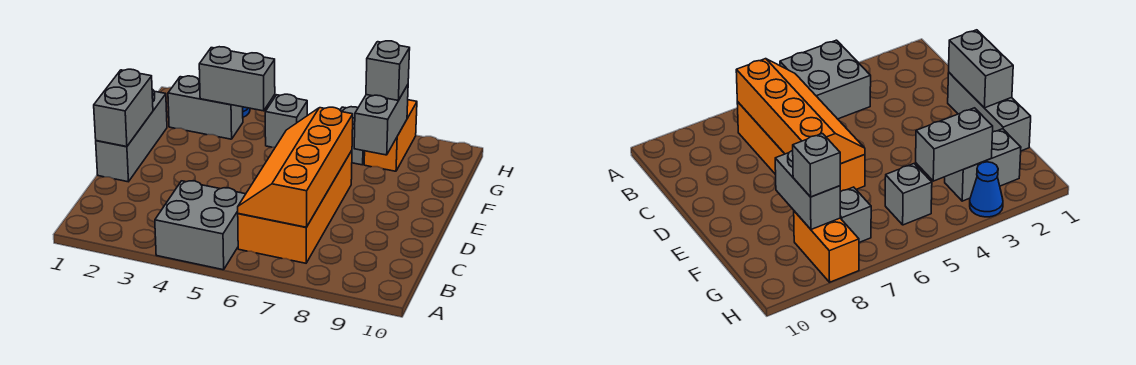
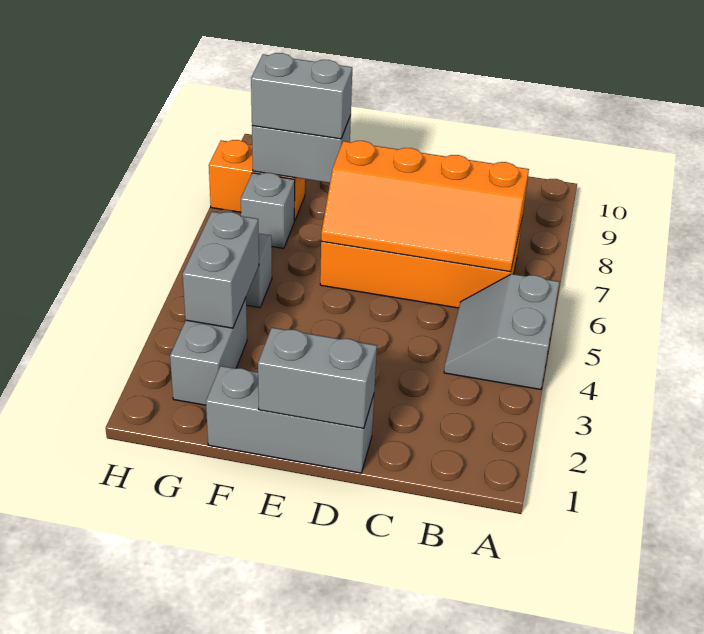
grey 2x2 brick [155,181,245,270] -> grey 2x2 slope [444,274,559,390]
grey 1x1 brick [366,41,410,100] -> grey 1x2 brick [251,53,352,139]
blue 1x1 cone [970,162,1003,217] -> none

